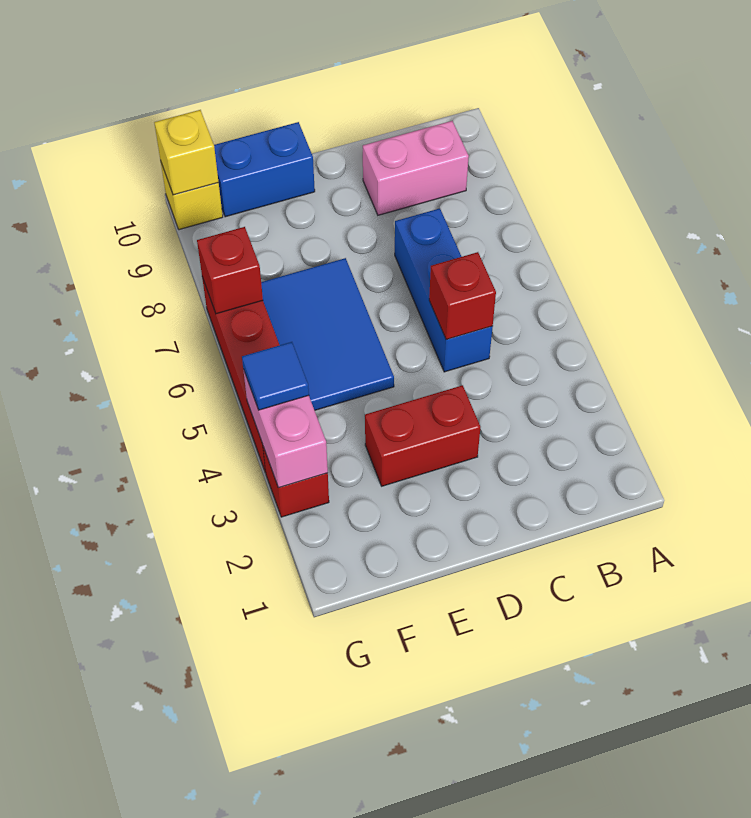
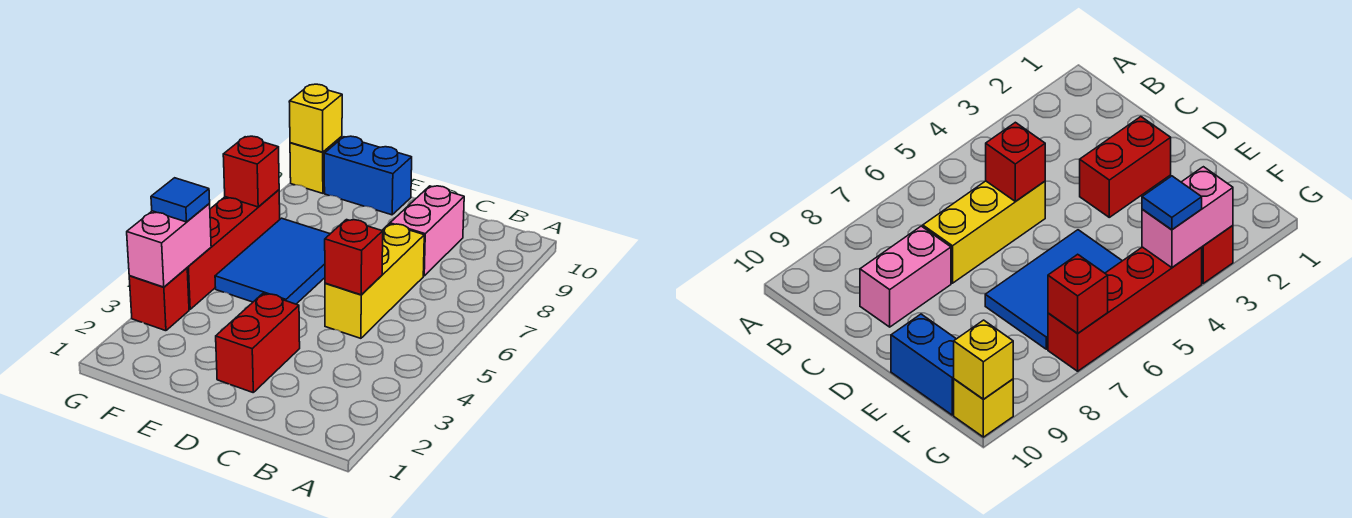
pink 1x2 brick [363,121,469,215] -> pink 1x2 brick turned to [390,186,464,276]
blue 1x3 brick [395,209,493,372] -> yellow 1x3 brick [325,224,424,338]
red 1x2 brick [365,385,480,486] -> red 1x2 brick turned to [216,293,300,392]

